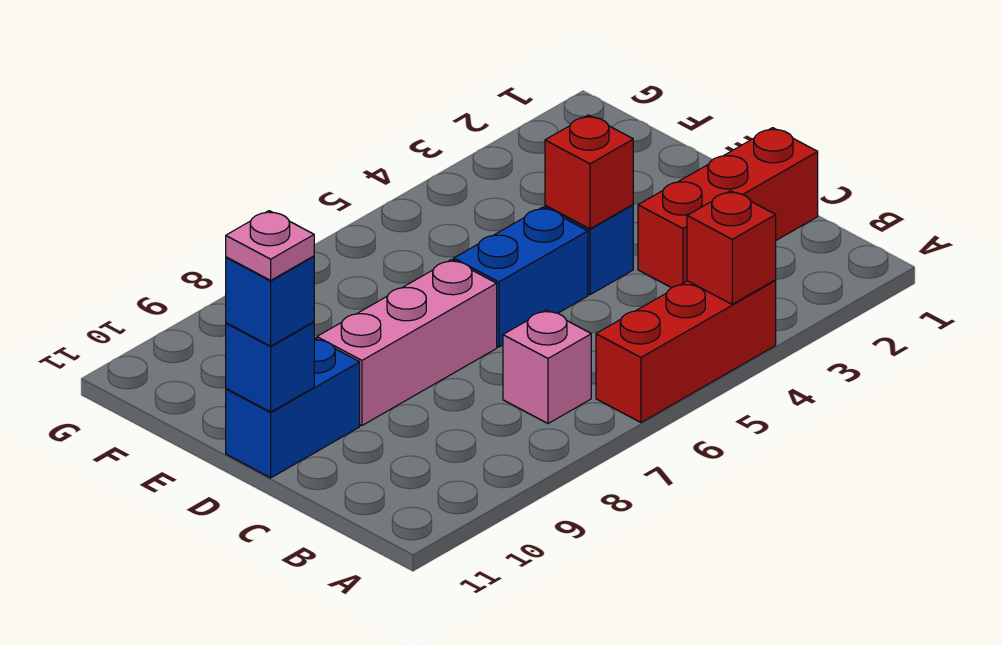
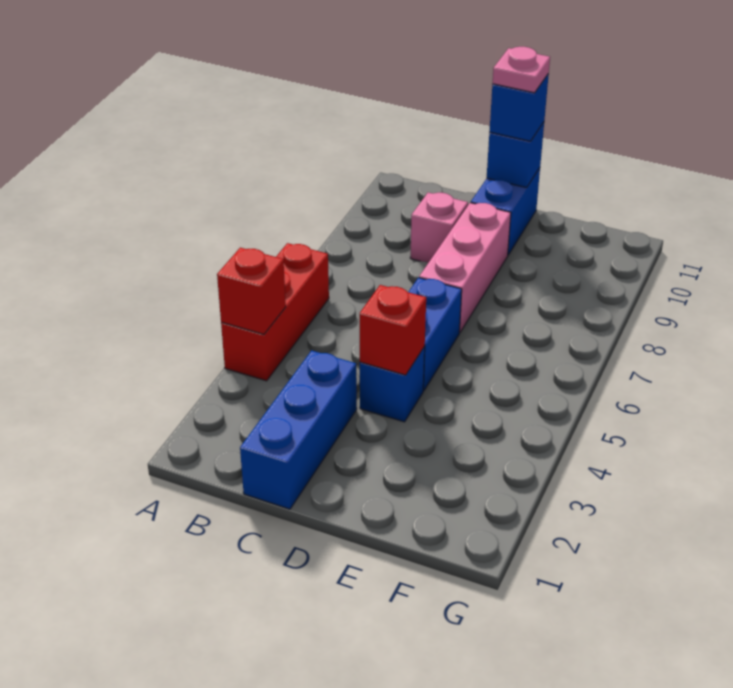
pink 1x1 brick [503,310,591,423] -> pink 1x1 brick moved to [410,193,468,263]
red 1x3 brick [638,128,818,288] -> blue 1x3 brick [240,351,357,509]

